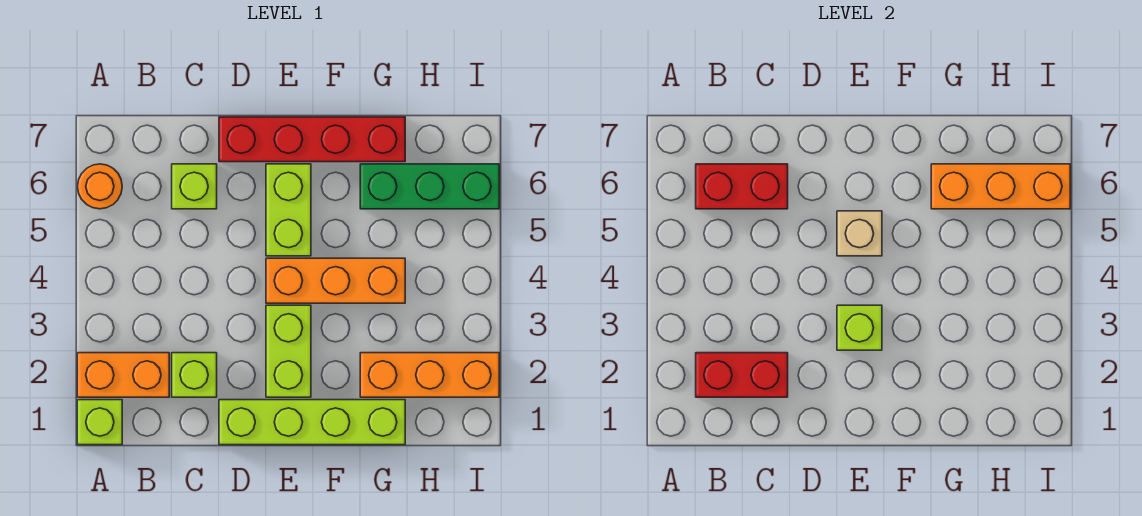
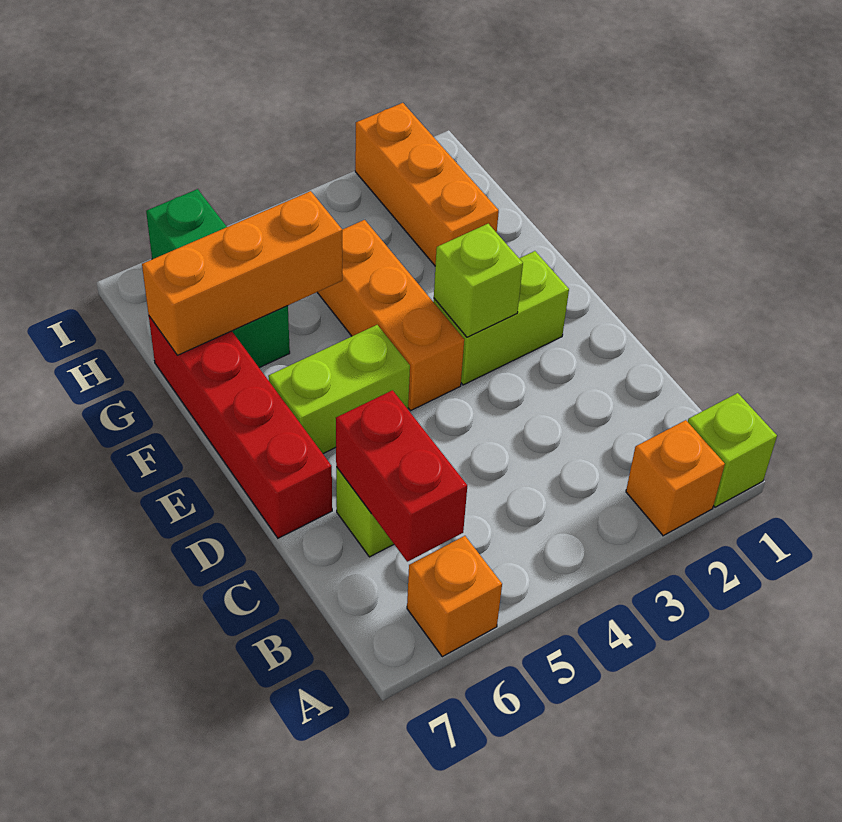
orange 1x2 brick [77,353,169,397] -> orange 1x1 brick [626,420,725,536]
orange 1x1 round brick [78,164,122,209] -> orange 1x1 brick [407,536,502,657]
red 1x2 brick [696,353,788,397] -> none
lime 1x1 brick [172,353,217,397] -> none
lime 1x4 brick [219,400,405,445] -> none
tan 1x1 brick [837,211,882,256] -> none
orange 1x3 brick [931,164,1070,209] -> orange 1x3 brick turned to [142,191,342,355]

